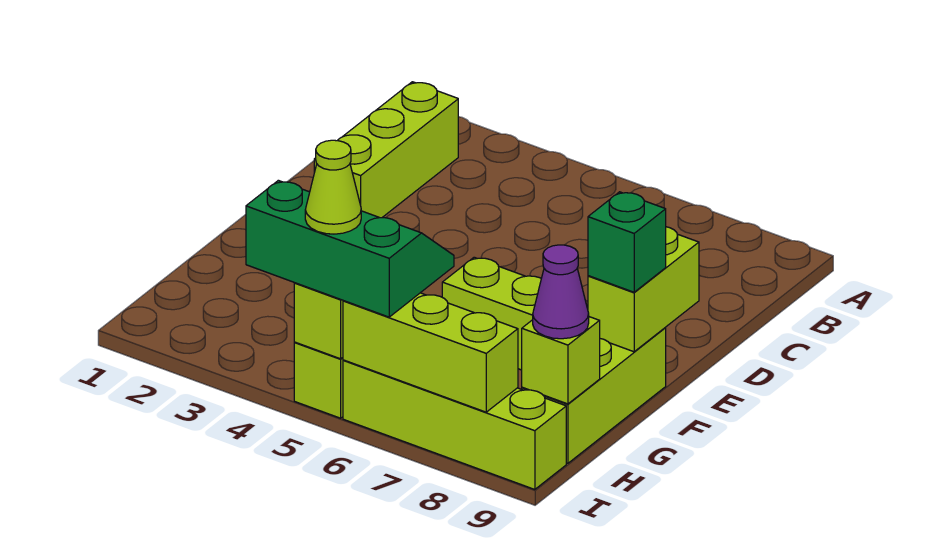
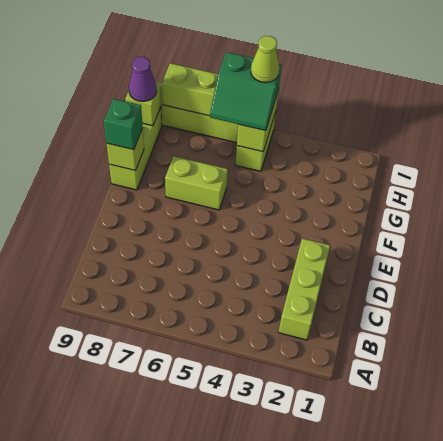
lime 1x2 brick [588,227,699,352] -> lime 1x1 brick [107,129,144,170]
green 2x3 slope [246,180,454,317] -> green 2x2 slope [210,52,282,130]

